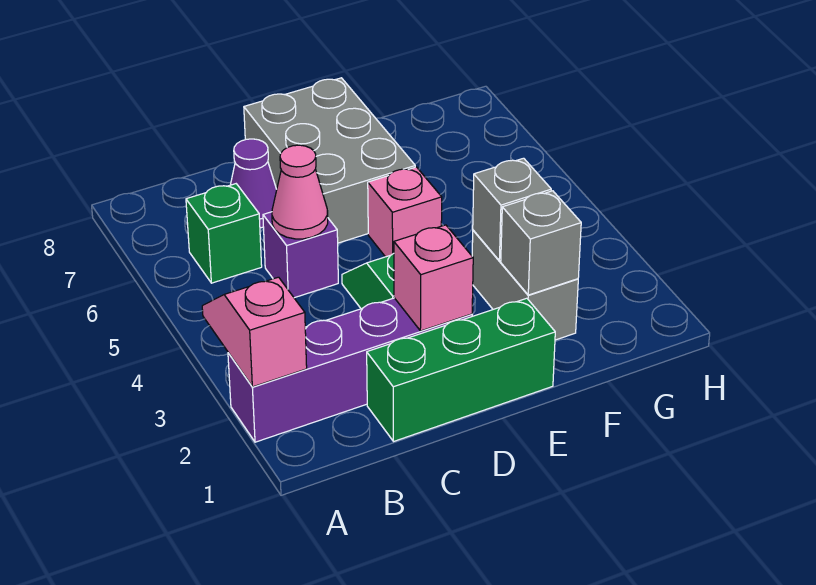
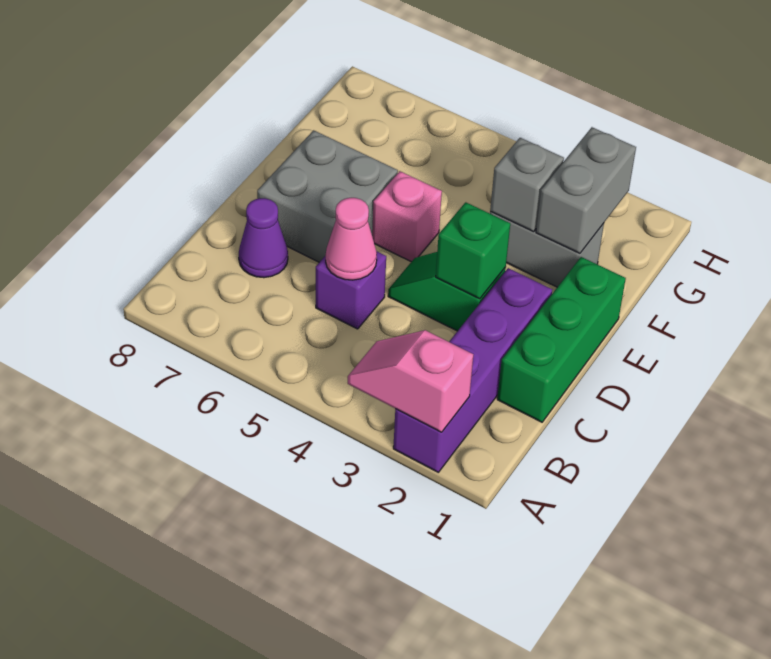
green 1x1 brick [186,184,262,283] -> green 1x1 brick moved to [436,202,510,299]
pink 1x1 brick [394,225,473,331] -> none
grey 2x3 brick [244,78,415,243] -> grey 2x2 brick [257,130,398,262]
grey 1x1 brick [501,191,581,295] -> grey 1x2 brick [536,127,636,253]

